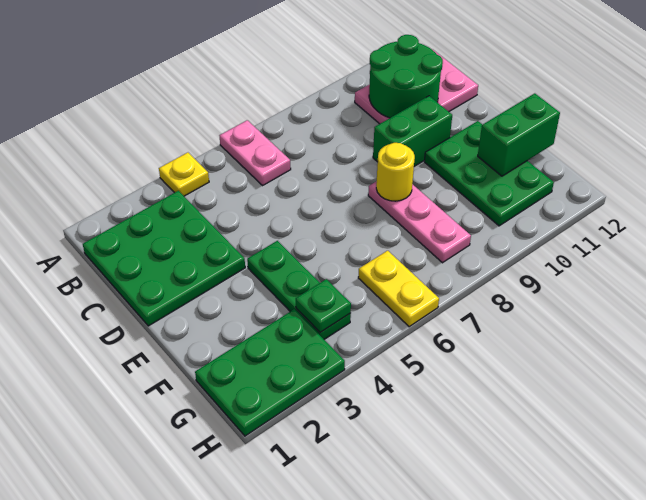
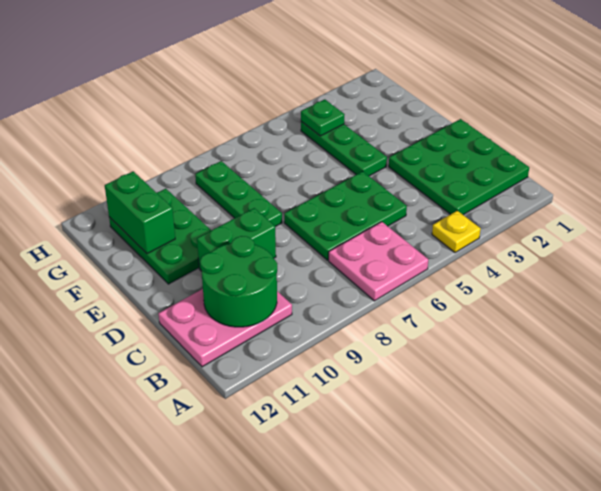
pink 1x2 plate [220,120,291,185] -> pink 2x2 plate [329,222,428,301]
pink 1x3 plate [368,181,471,263] -> green 1x3 plate [195,161,282,227]
yellow 1x1 round brick [376,143,415,201] -> none
green 1x2 brick [478,93,560,176] -> green 1x2 brick turned to [105,171,175,254]
green 2x3 plate [195,309,345,436] -> green 2x3 plate moved to [284,171,407,260]
yellow 1x2 plate [358,251,439,327] -> none

